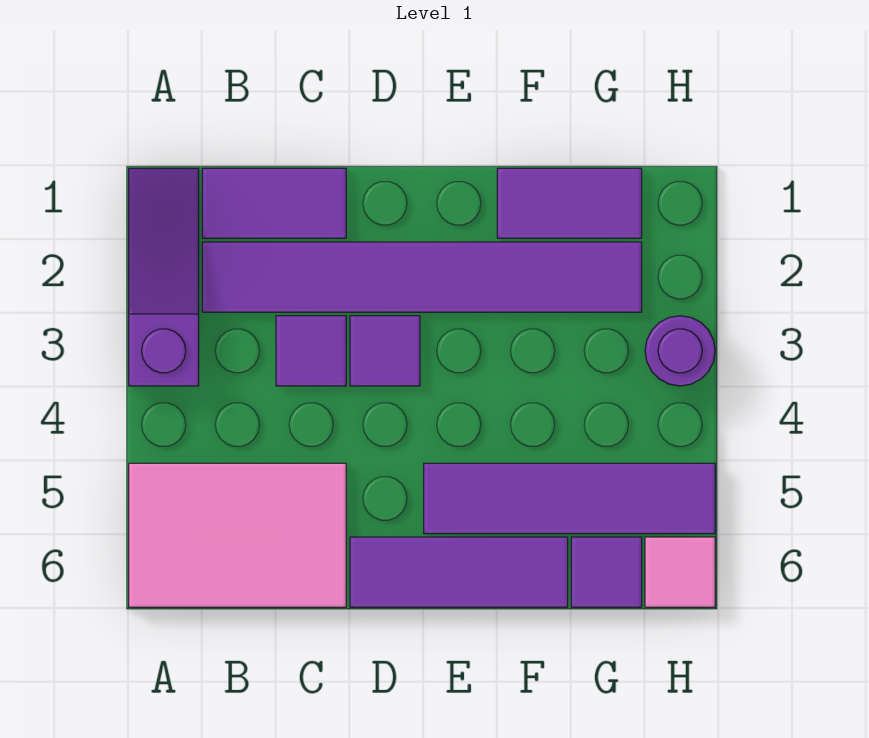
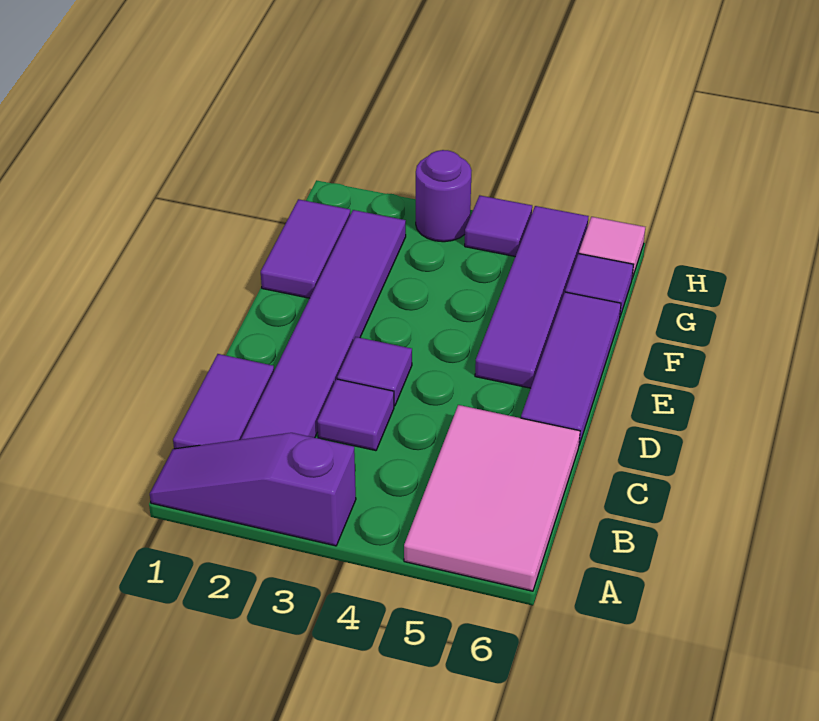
none -> purple 1x1 tile [465,195,532,256]

